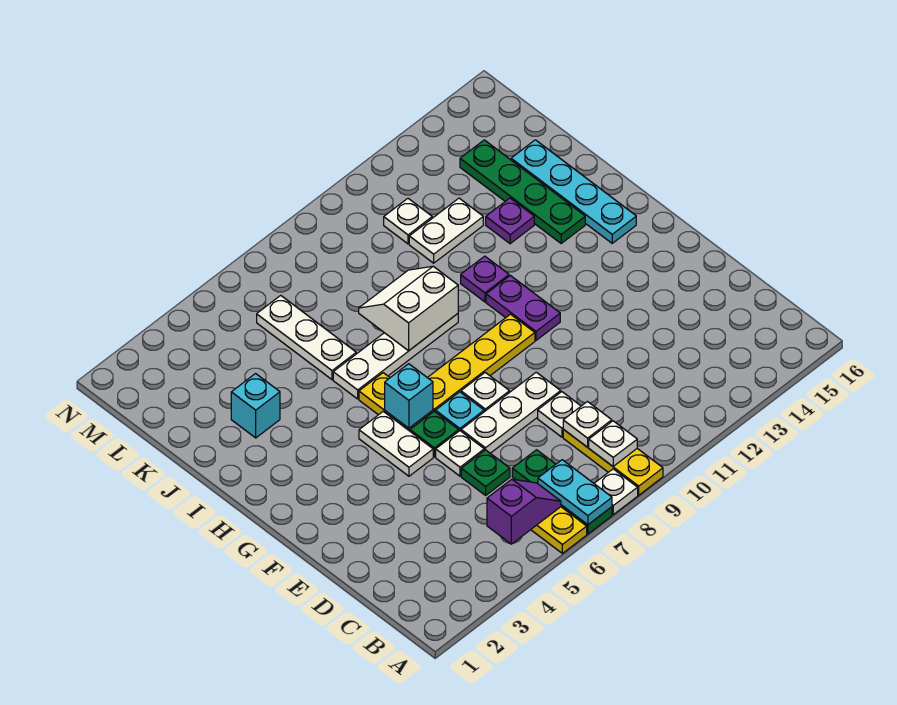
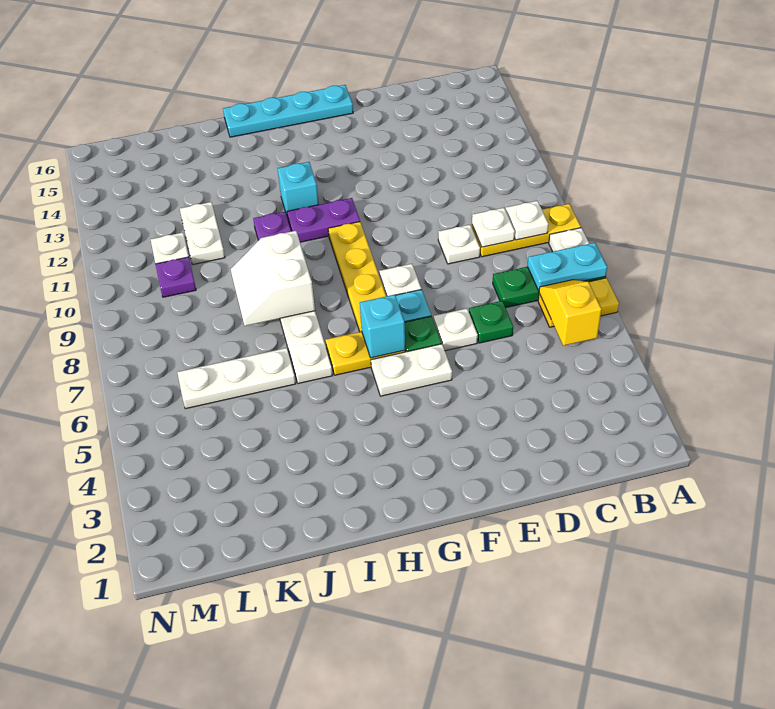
purple 1x2 slope [487,479,561,544] -> yellow 1x2 slope [539,280,602,346]
white 1x3 plate [461,372,561,453] -> none
cyan 1x4 plate [511,140,636,243] -> cyan 1x4 plate moved to [223,85,353,137]
green 1x4 plate [460,140,585,243] -> none
cyan 1x1 brick [231,374,280,438] -> cyan 1x1 brick moved to [277,162,319,218]
purple 1x1 plate [486,198,534,244] -> purple 1x1 plate moved to [156,257,196,297]

